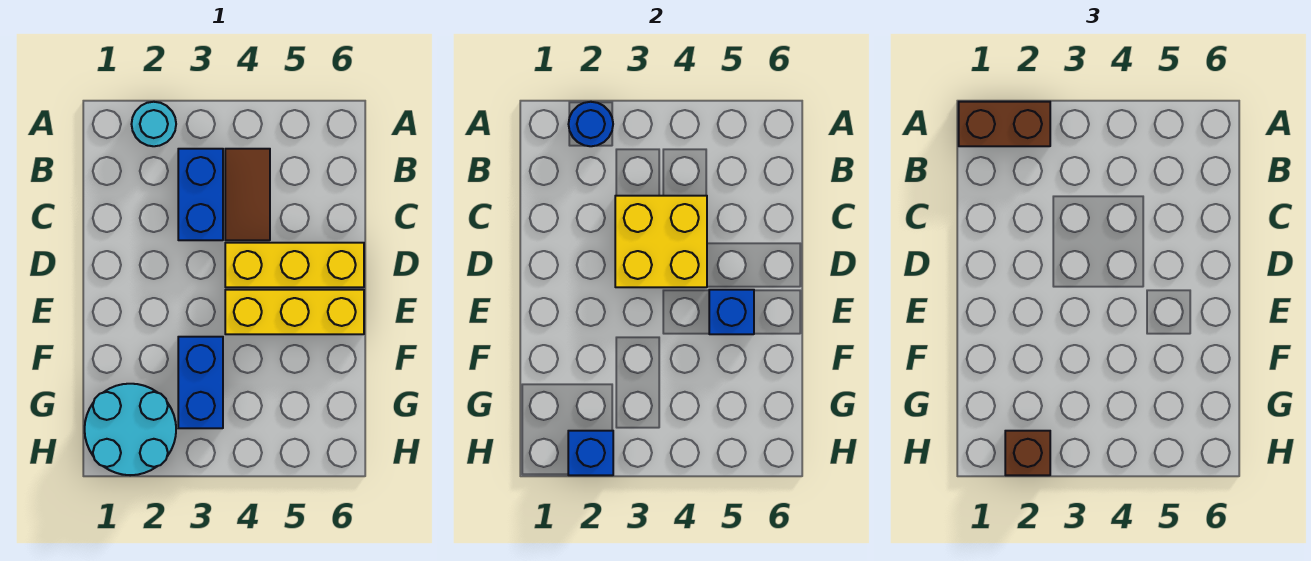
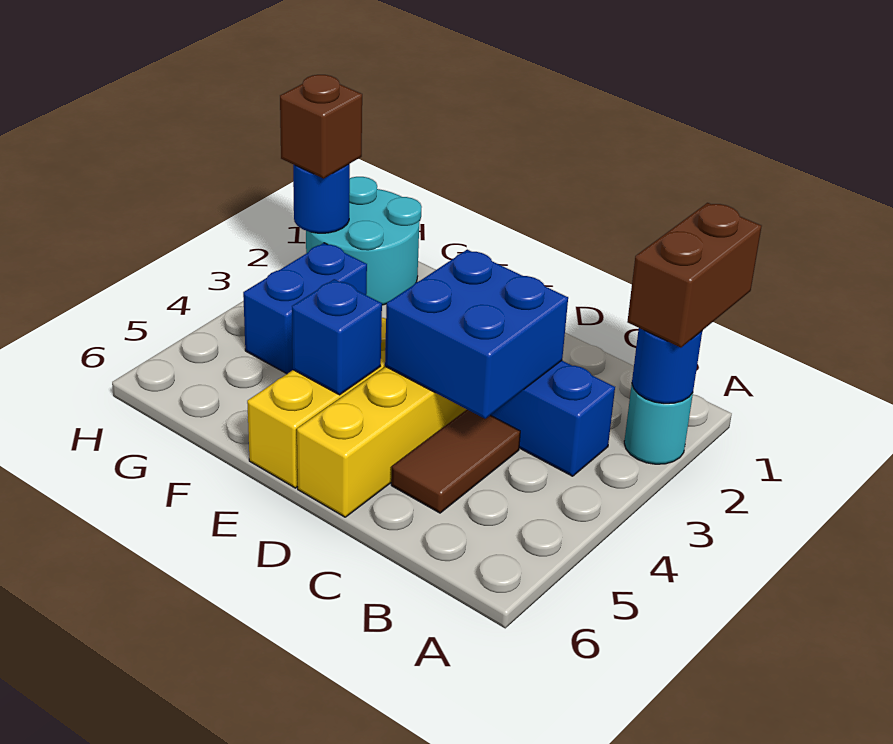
brown 1x2 tile [225,149,270,240] -> brown 1x2 tile turned to [391,410,520,513]
yellow 2x2 brick [615,196,707,287] -> blue 2x2 brick [385,250,568,419]
blue 1x2 brick [178,337,223,428] -> blue 1x2 brick turned to [243,243,367,374]
blue 1x1 brick [568,431,613,475] -> blue 1x1 round brick [293,164,350,233]

